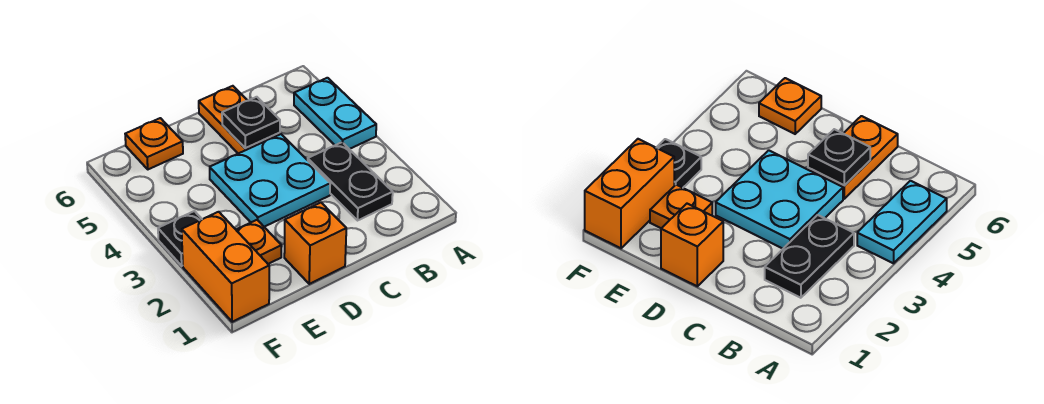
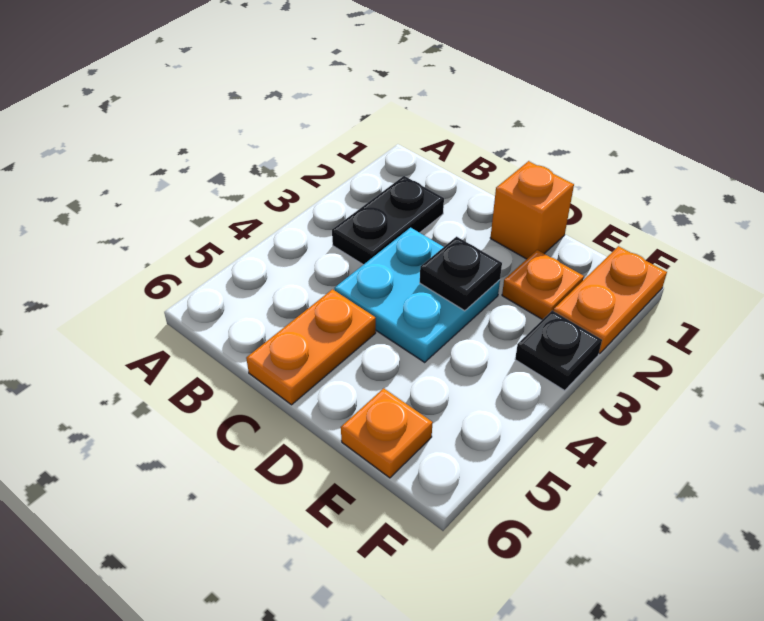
cyan 1x2 plate [294,78,376,149] -> none
black 1x1 plate [222,97,280,148] -> black 1x1 plate moved to [420,237,502,311]
orange 1x2 brick [182,212,269,322] -> orange 1x2 plate [554,246,667,354]

